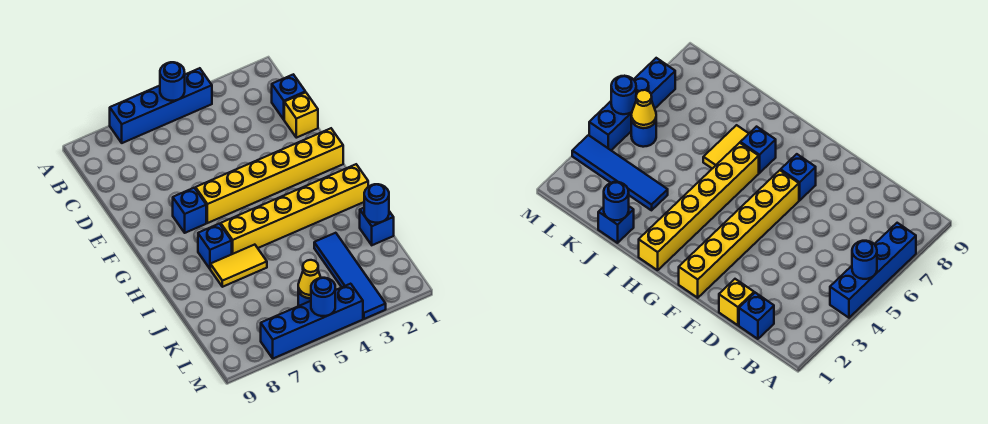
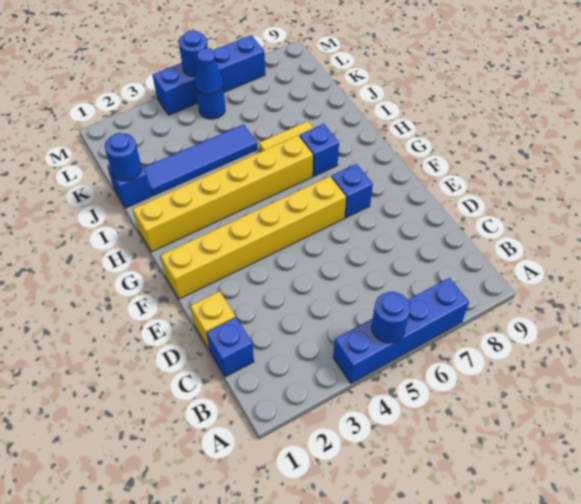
blue 1x4 tile [314,233,386,319] -> blue 1x4 tile turned to [143,124,257,196]
yellow 1x1 cone [298,260,321,298] -> blue 1x1 cone [195,48,223,95]

